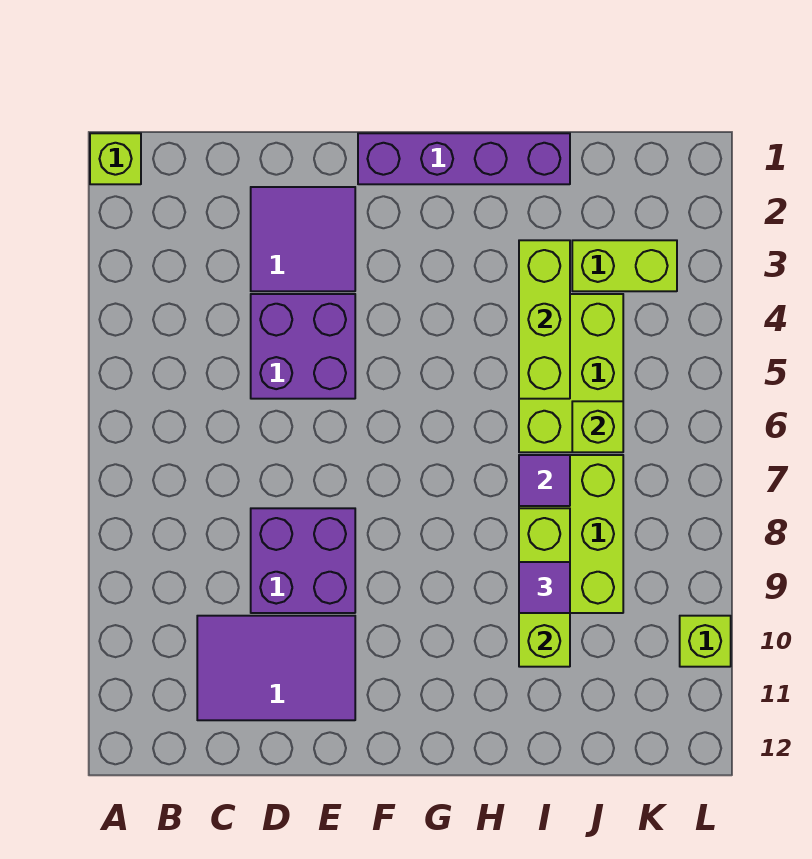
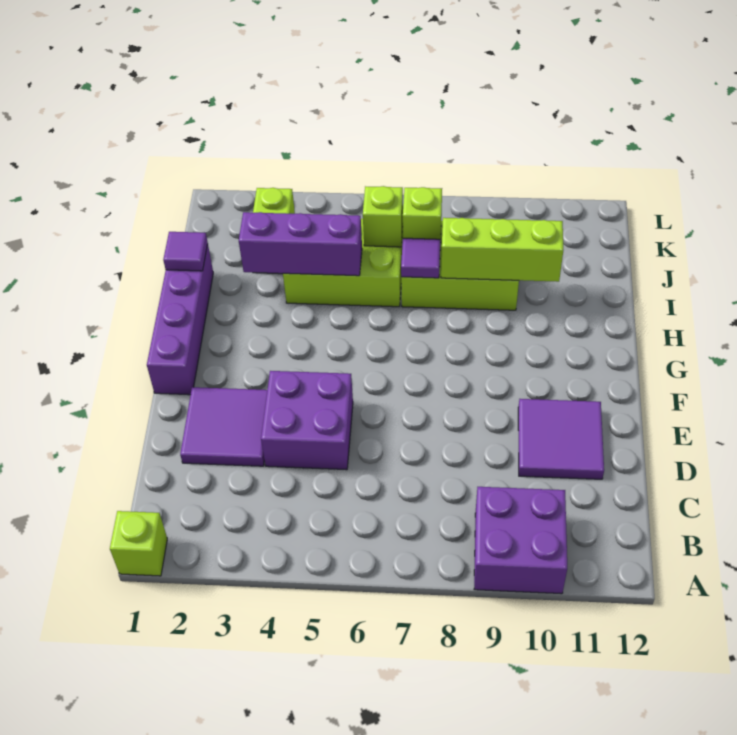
purple 2x3 tile [197,616,355,720] -> purple 2x2 tile [518,399,604,479]
purple 2x2 brick [251,508,355,613] -> purple 2x2 brick moved to [474,487,567,594]
lime 1x3 brick [519,240,570,399] -> purple 1x3 brick [239,212,362,276]
purple 1x1 tile [519,562,570,613] -> purple 1x1 tile moved to [163,232,208,271]
lime 1x1 brick [680,616,731,667] -> lime 1x1 brick moved to [403,187,442,242]

